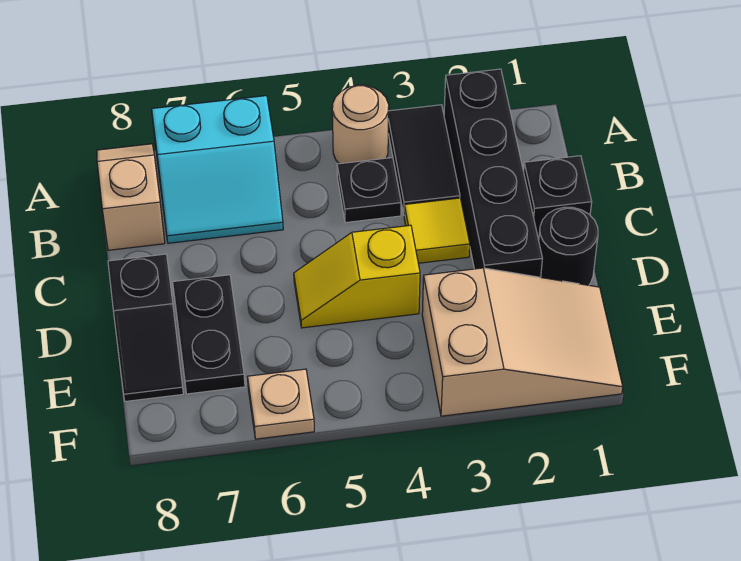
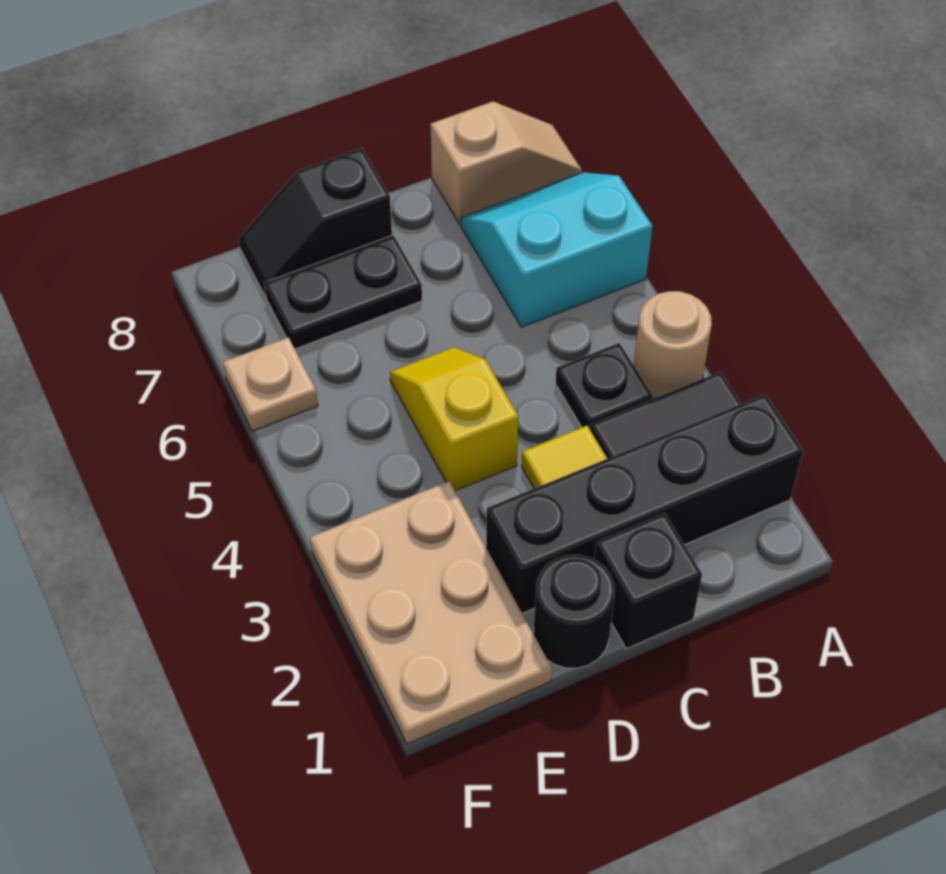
cyan 2x2 slope [152,96,283,243] -> cyan 2x2 slope turned to [461,172,653,327]
tan 2x3 slope [422,268,623,416] -> tan 2x3 plate [310,481,552,744]

